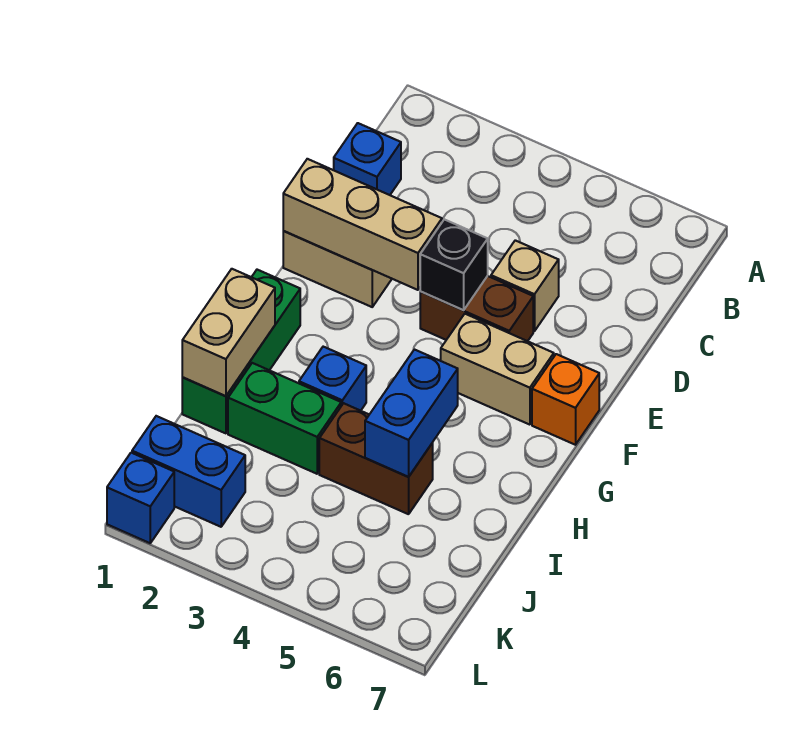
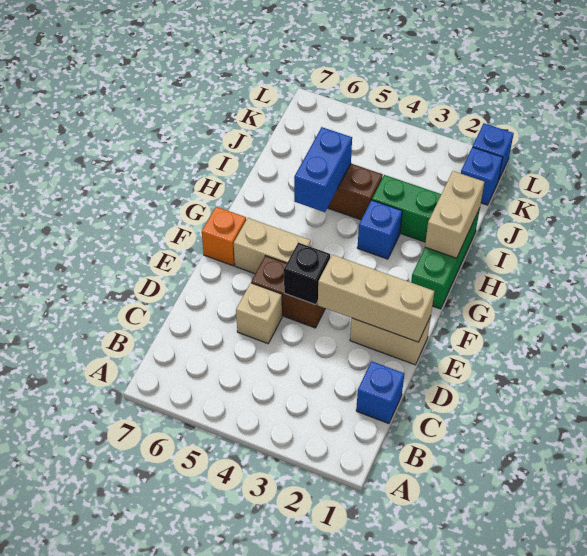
blue 1x2 brick [132,416,245,527] -> blue 1x1 brick [461,147,503,205]

